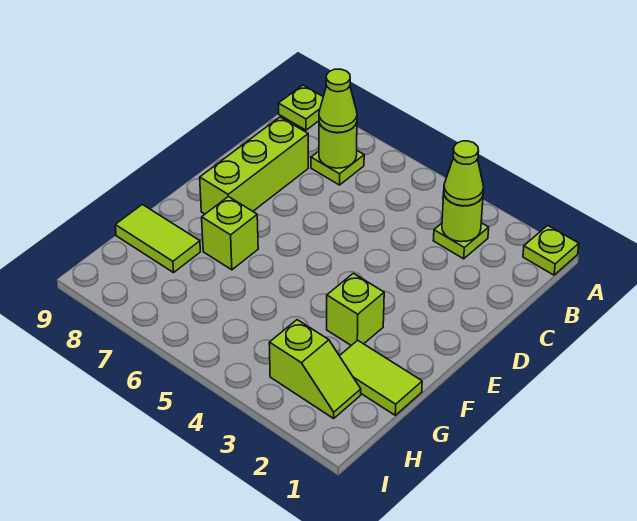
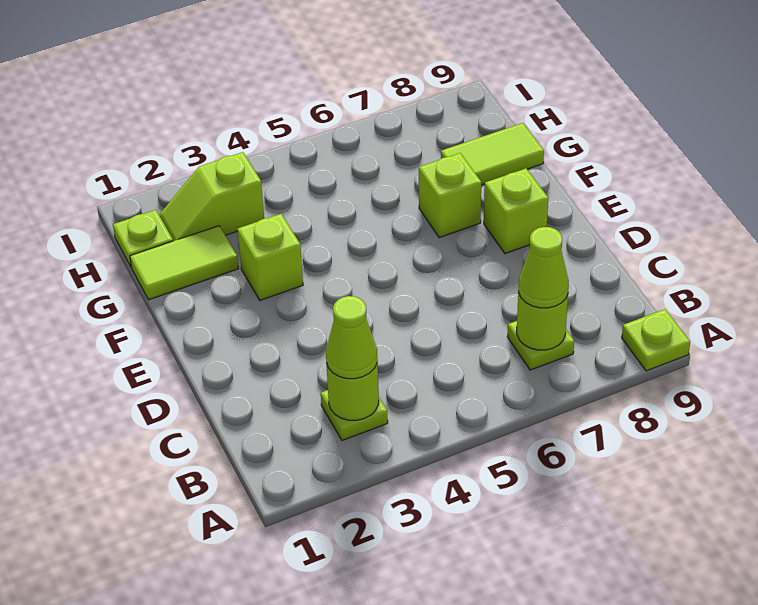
lime 1x1 plate [523,225,579,275] -> lime 1x1 plate moved to [113,210,173,267]
lime 1x3 brick [200,117,308,214] -> lime 1x1 brick [484,168,548,254]

